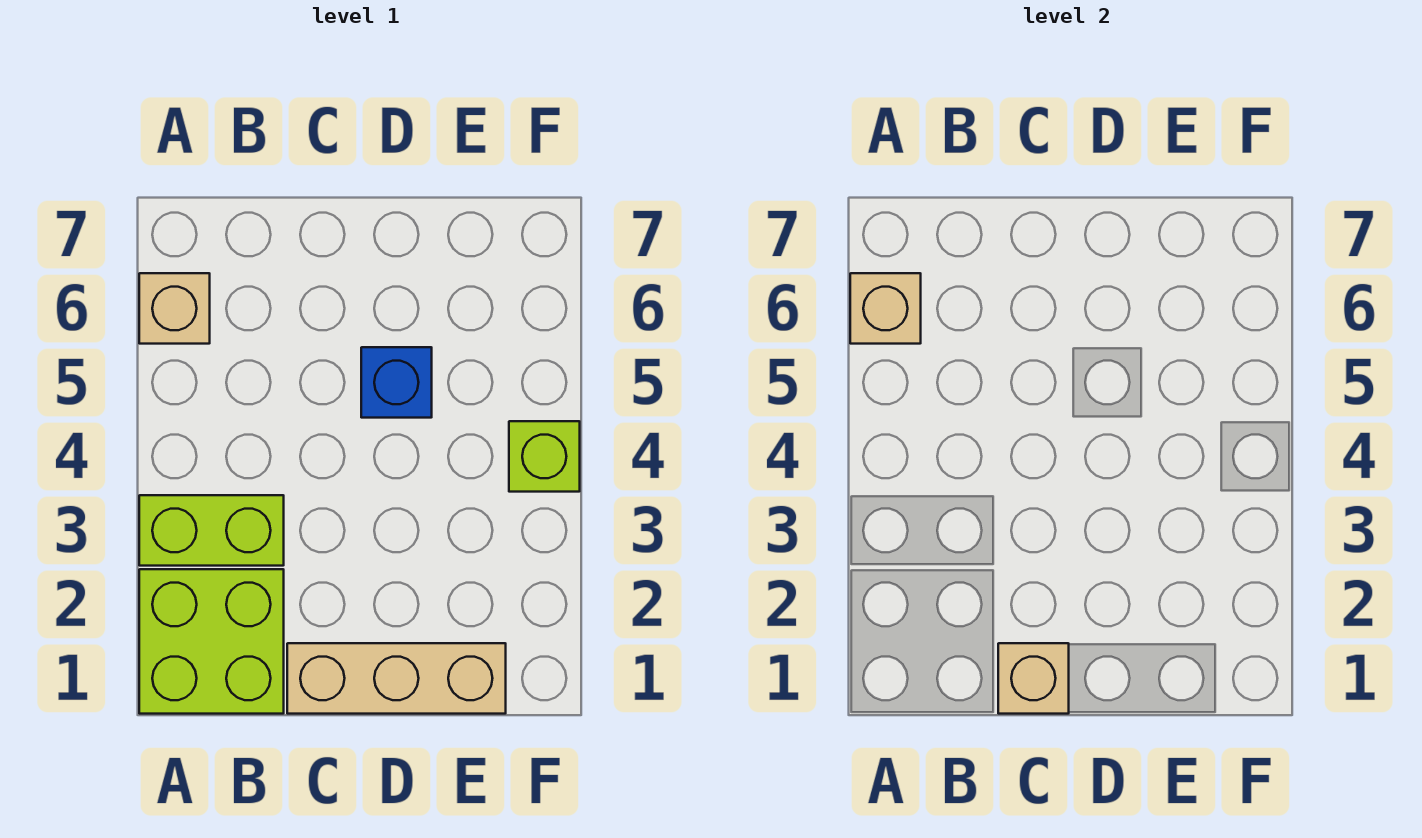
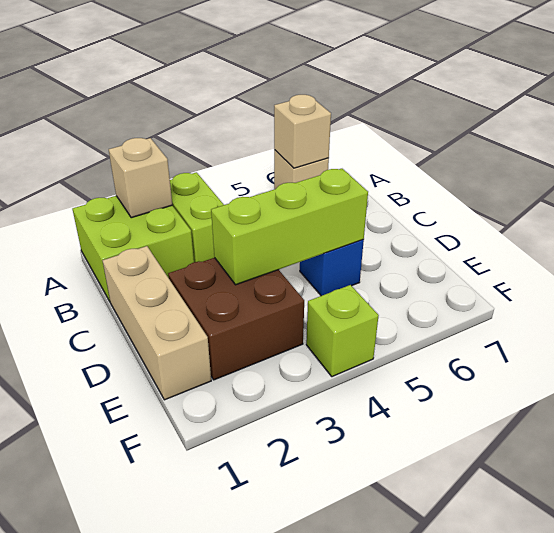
tan 1x1 brick [998,643,1069,714] -> tan 1x1 brick moved to [109,138,172,218]
none -> brown 2x2 brick [168,258,304,380]
none -> lime 1x3 brick [211,169,368,285]

